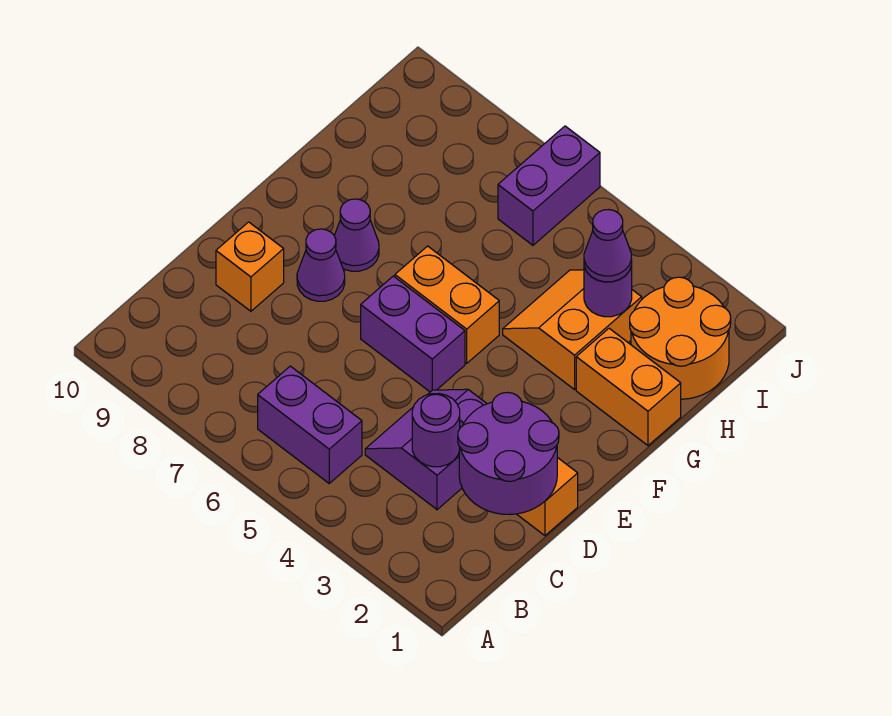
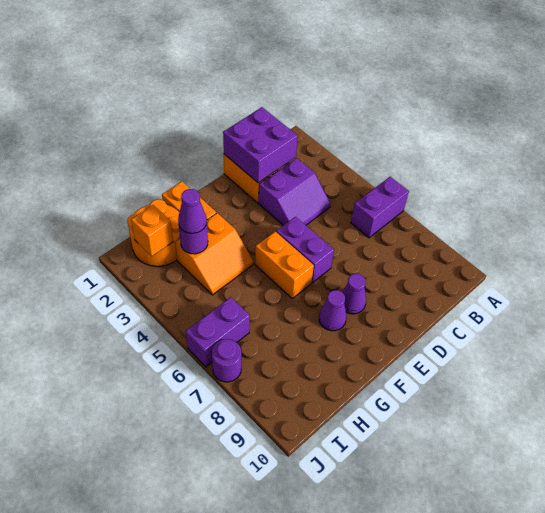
purple 1x2 brick [258,366,362,483] -> purple 1x2 brick turned to [351,177,409,238]
purple 2x2 round brick [458,392,559,515] -> purple 2x2 brick [223,107,298,183]
purple 1x1 round brick [412,393,460,467] -> purple 1x1 round brick moved to [212,339,241,382]
orange 1x1 brick [216,222,284,311] -> orange 1x1 brick moved to [131,205,173,256]

